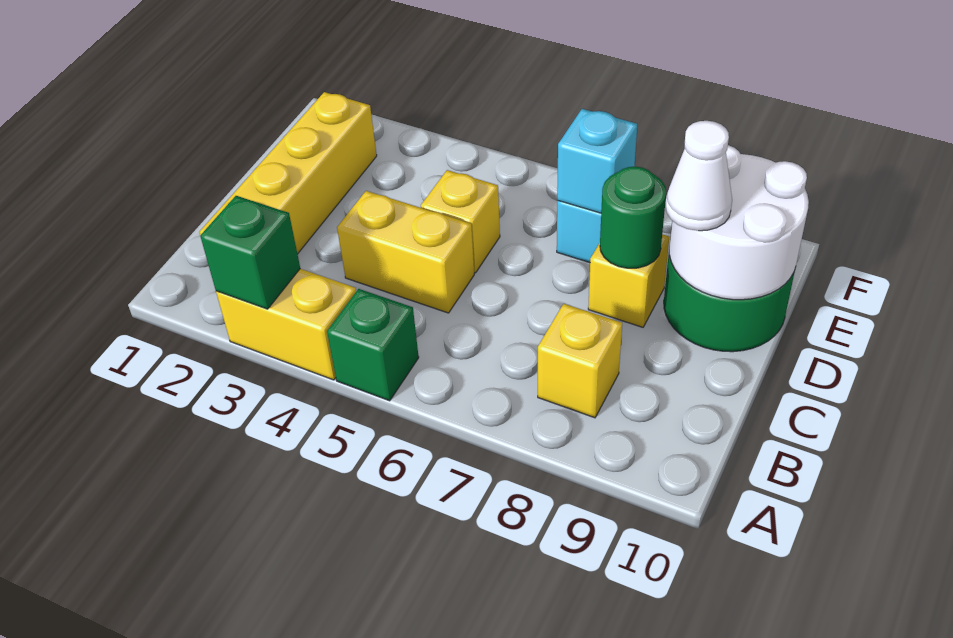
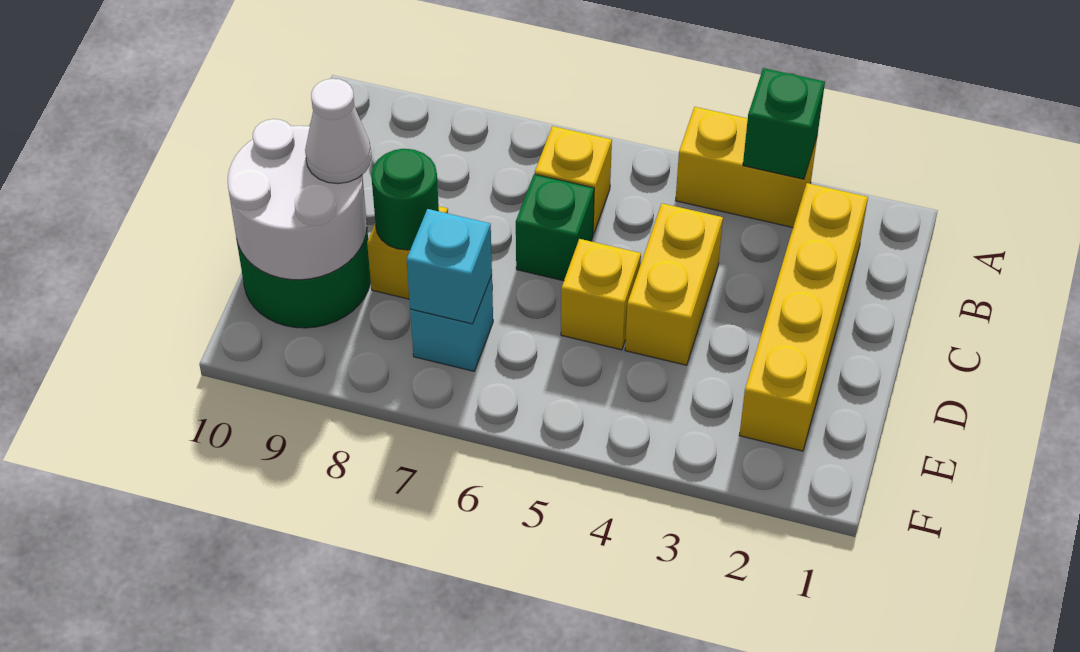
green 1x1 brick [327,289,419,401] -> green 1x1 brick moved to [516,174,594,281]
yellow 1x1 brick [538,304,622,418] -> yellow 1x1 brick moved to [535,126,612,234]
yellow 1x2 brick [337,191,474,313] -> yellow 1x2 brick turned to [625,203,723,365]

